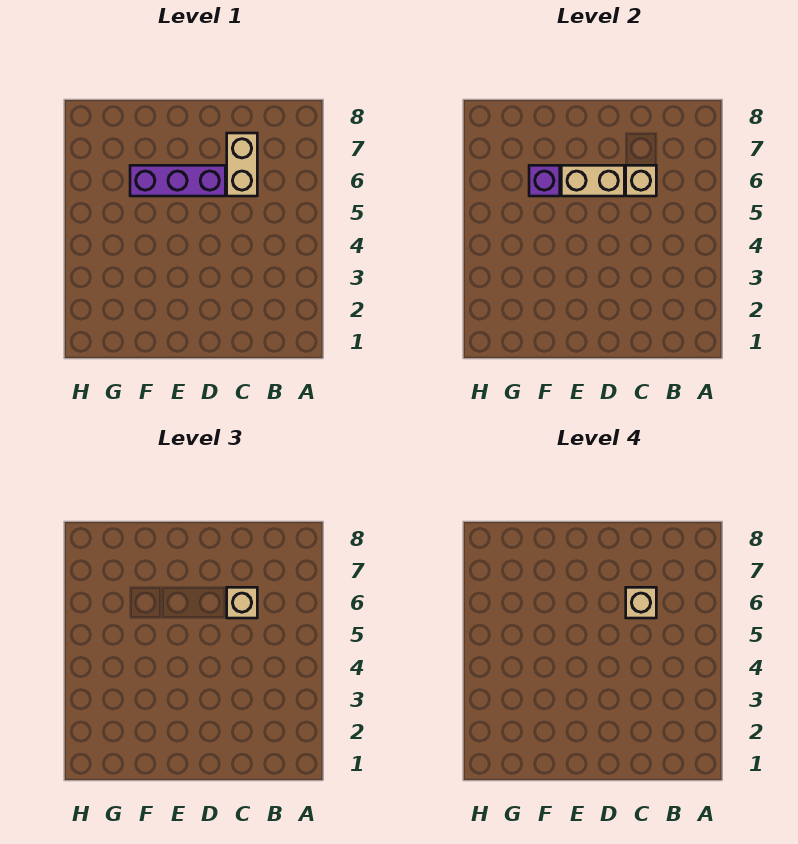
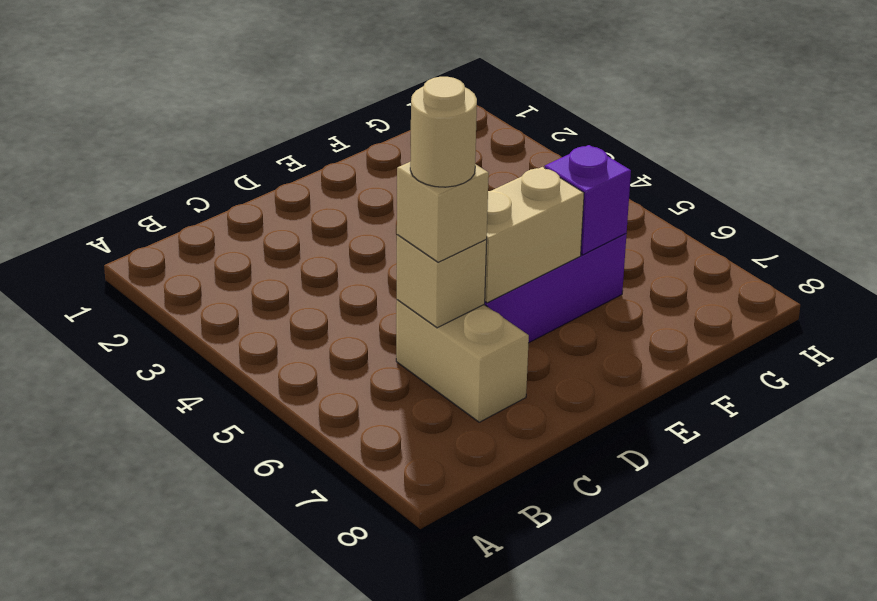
tan 1x1 brick [626,587,656,618] -> tan 1x1 round brick [410,77,477,187]

